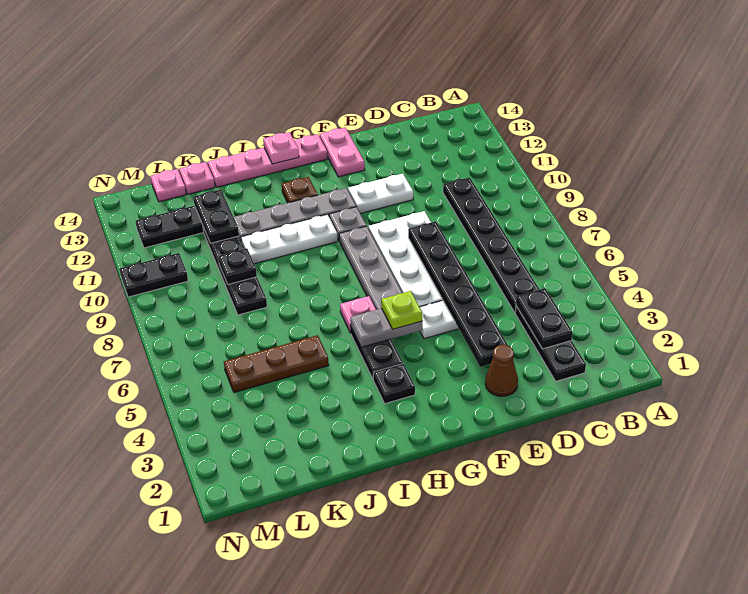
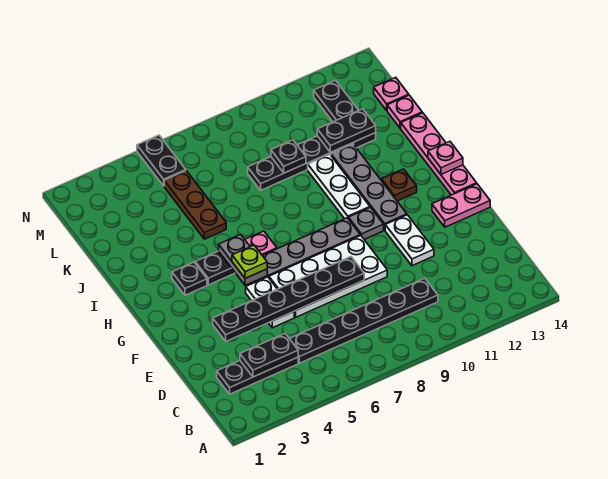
brown 1x1 cone [485,345,518,396] -> none
black 1x2 plate [120,253,188,297] -> black 1x2 plate moved to [137,135,186,186]

